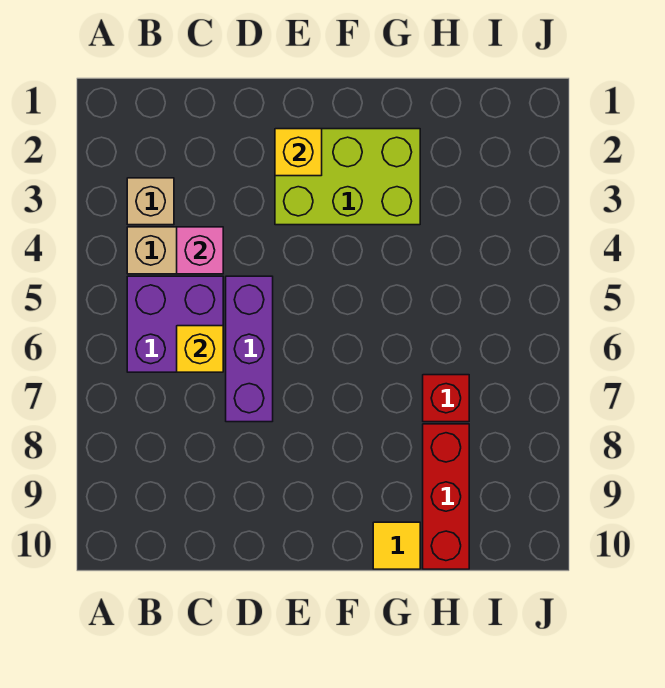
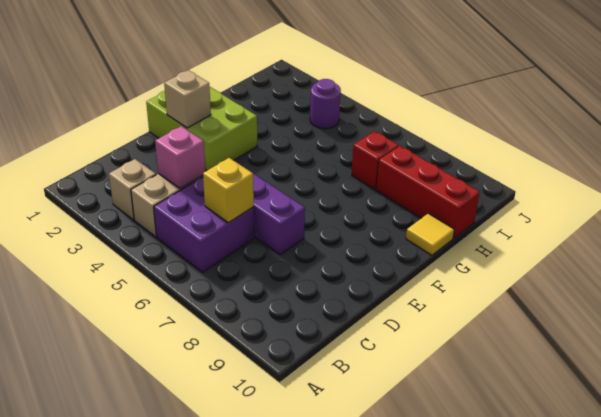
lime 2x3 brick [275,129,420,225] -> lime 2x3 brick turned to [146,86,257,171]
yellow 1x1 brick [275,129,322,176] -> tan 1x1 brick [164,70,211,128]
none -> purple 1x1 round brick [310,79,341,129]

